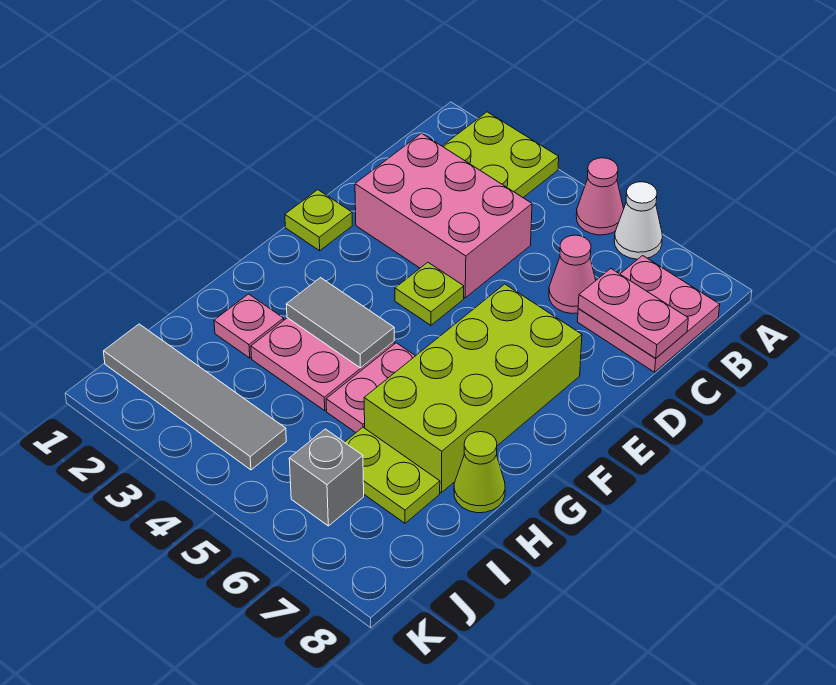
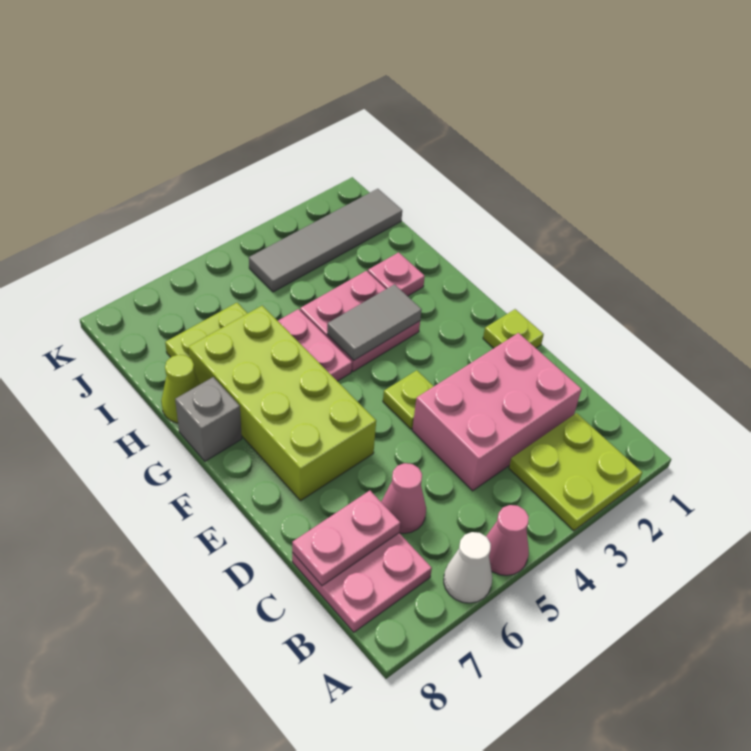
grey 1x1 brick [289,429,364,526] -> grey 1x1 brick moved to [175,377,242,461]

